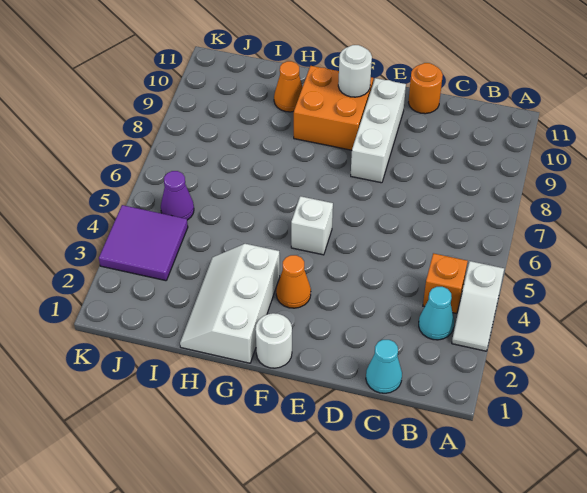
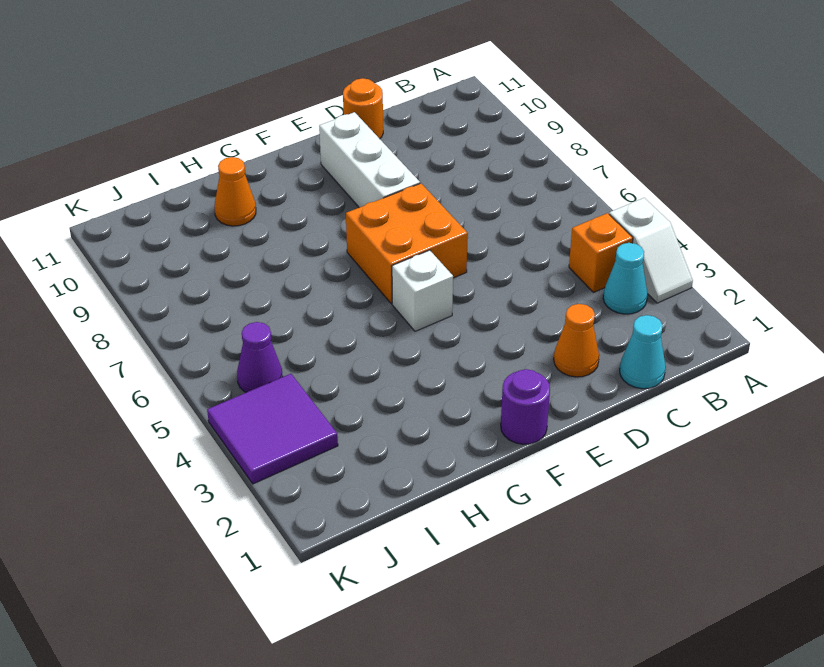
white 1x1 round brick [255,313,292,368] -> purple 1x1 round brick [501,369,550,444]
orange 1x1 cone [276,255,311,308] -> orange 1x1 cone moved to [554,304,599,377]
orange 2x2 brick [294,66,373,150] -> orange 2x2 brick moved to [346,183,468,304]
white 1x1 round brick [338,45,372,97] -> none
white 2x3 slope [180,244,280,363] -> none

